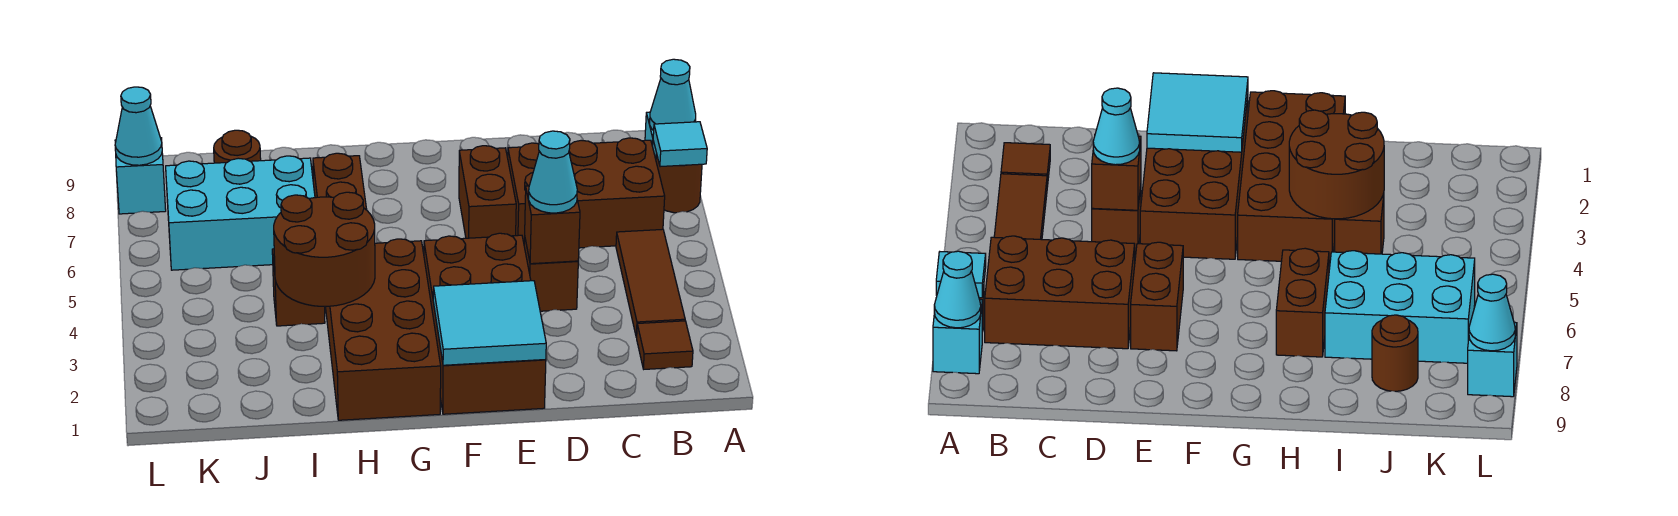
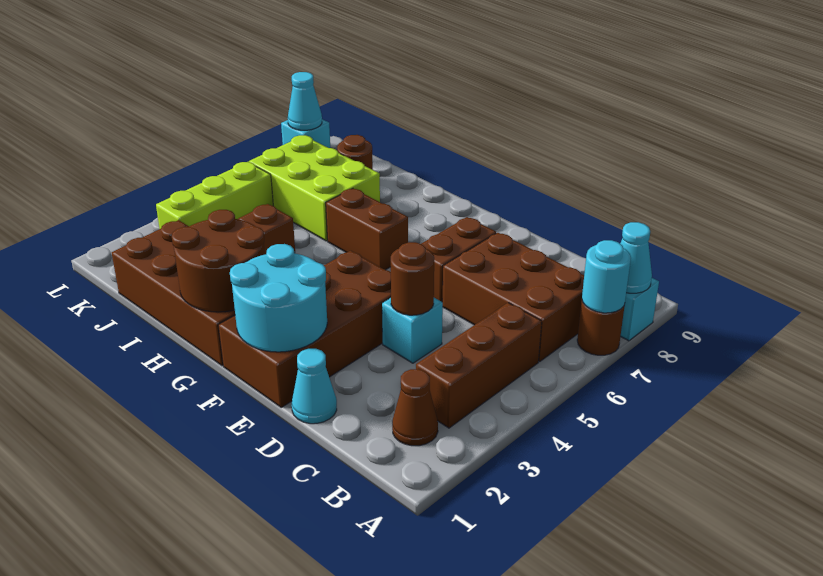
cyan 1x1 tile [653,122,707,167] -> cyan 1x1 round brick [582,240,631,313]
brown 1x1 tile [636,321,693,369] -> brown 1x1 cone [392,369,438,446]
brown 1x3 tile [616,229,685,337] -> brown 1x3 brick [416,303,542,428]
brown 1x1 brick [524,240,578,311] -> cyan 1x1 brick [382,298,443,363]
brown 1x1 brick [525,186,580,264] -> brown 1x1 round brick [391,242,434,315]
cyan 1x1 cone [529,131,577,213] -> cyan 1x1 cone moved to [292,349,337,424]
cyan 2x2 tile [433,281,546,365] -> cyan 2x2 round brick [230,244,327,352]
brown 2x4 brick [325,239,441,420] -> brown 2x4 brick turned to [112,220,235,366]
brown 2x2 round brick [274,192,375,306] -> brown 2x2 round brick moved to [172,210,265,312]
brown 1x2 brick [313,153,367,210] -> brown 1x2 brick turned to [326,189,408,270]
cyan 2x3 brick [166,156,315,270] -> lime 2x3 brick [249,135,380,241]
none -> lime 1x3 brick [156,162,273,229]

